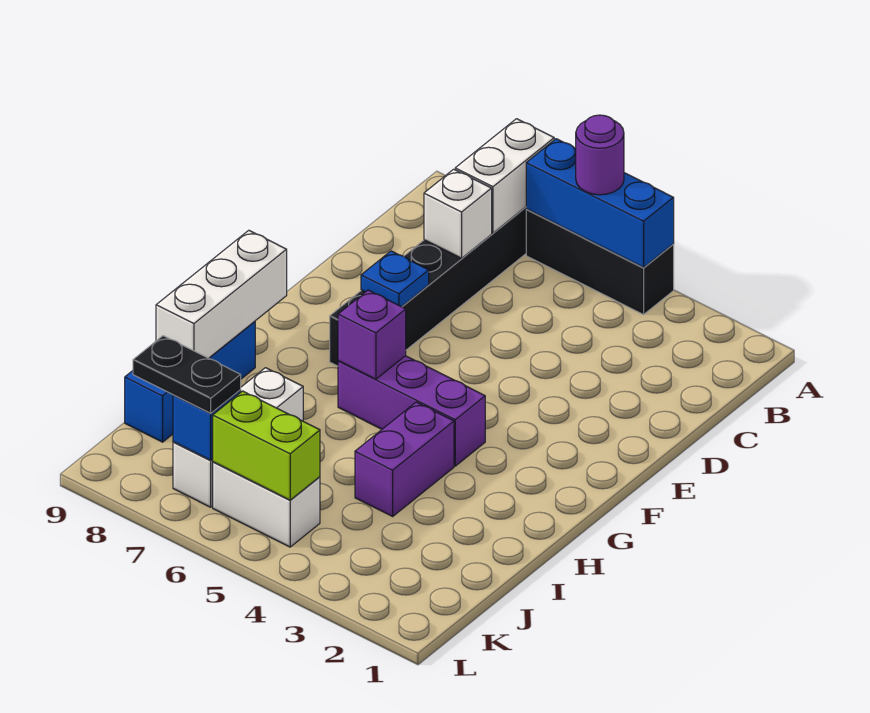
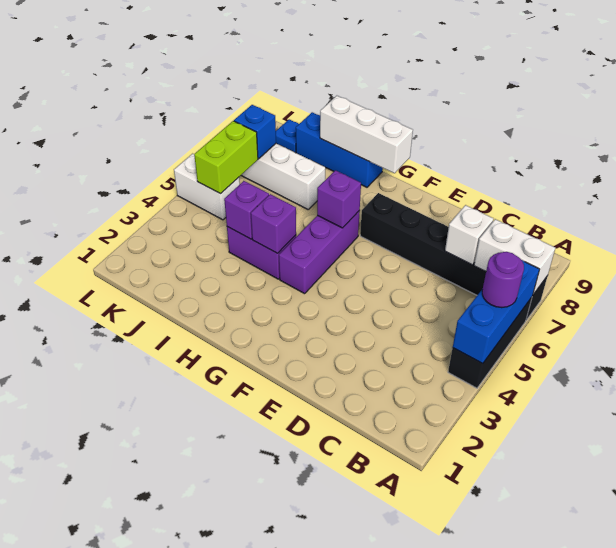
blue 1x1 plate [361,251,429,307] -> blue 1x1 plate moved to [276,119,299,152]
none -> purple 1x1 brick [251,194,296,253]
none -> purple 1x1 brick [224,181,269,239]
white 1x2 brick [213,462,320,547] -> white 1x2 brick turned to [174,154,240,220]
black 1x2 plate [133,336,241,413] -> none

